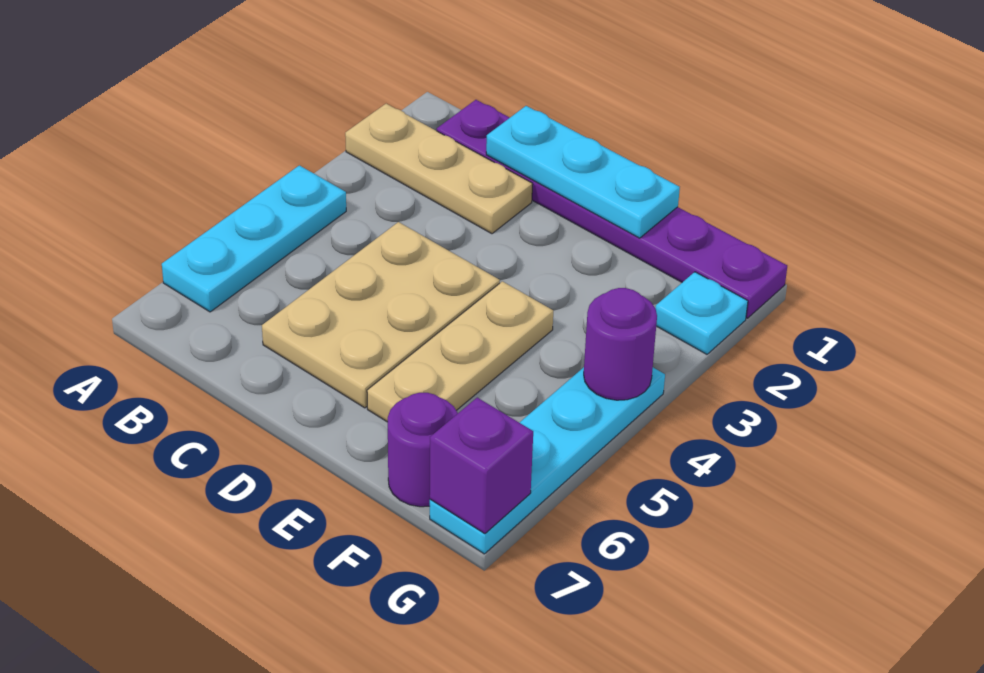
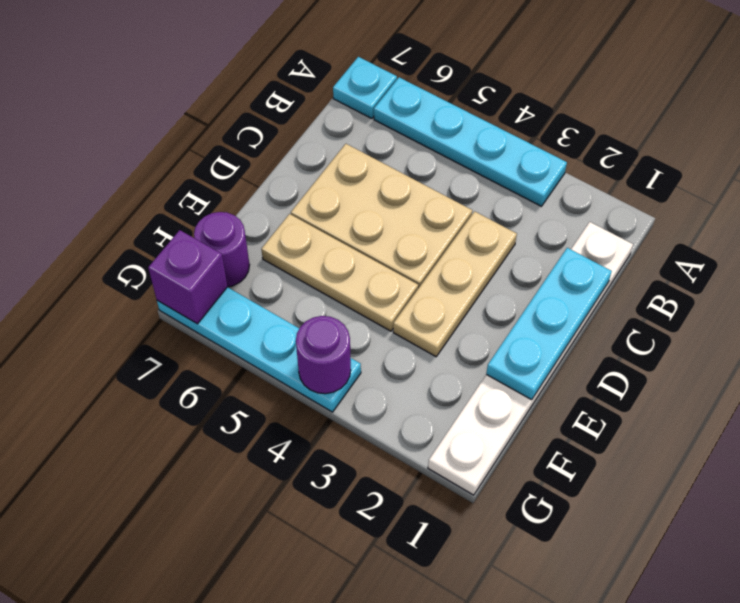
tan 1x3 plate [345,104,533,234] -> tan 1x3 plate moved to [393,211,517,357]
cyan 1x3 plate [162,165,346,312] -> cyan 1x4 plate [374,77,567,206]
purple 1x6 plate [437,100,787,318] -> white 1x6 plate [428,222,633,495]
cyan 1x1 plate [655,272,748,354] -> cyan 1x1 plate moved to [333,57,397,119]

